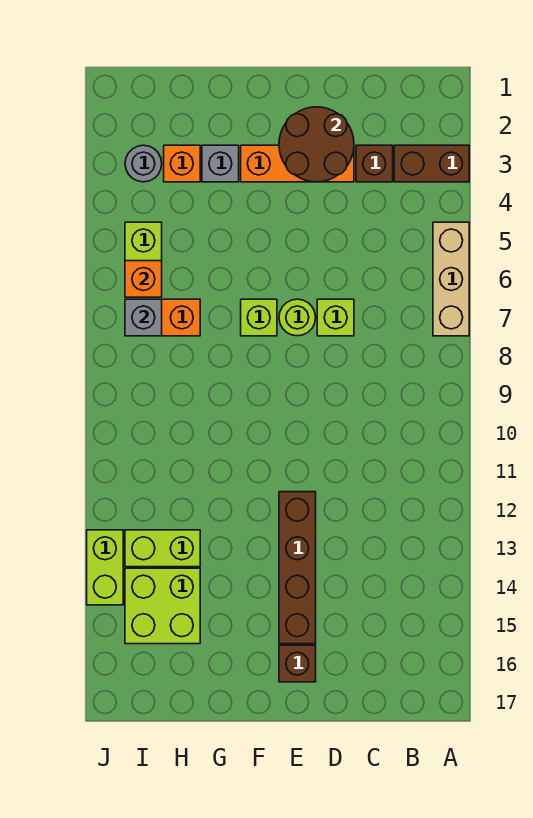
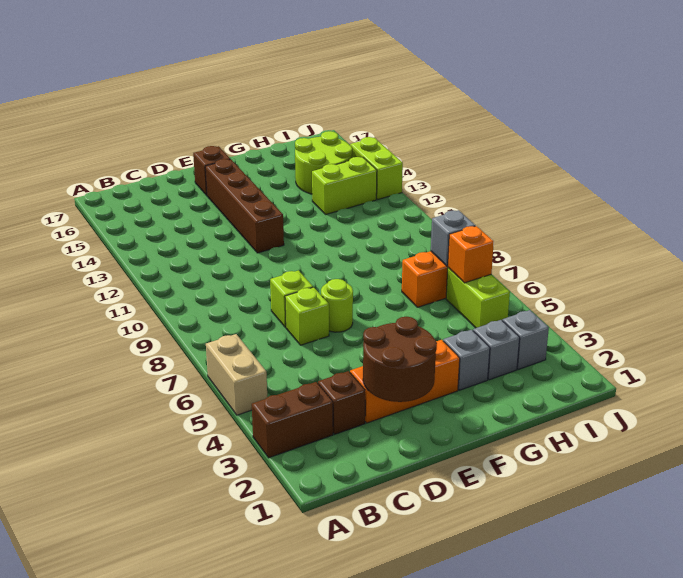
tan 1x3 brick [433,222,469,336] -> tan 1x2 brick [206,334,267,415]
lime 1x1 brick [241,299,277,336] -> lime 1x1 brick moved to [270,270,313,327]
orange 1x1 brick [164,145,200,182] -> grey 1x1 brick [473,320,520,380]
lime 2x2 brick [125,568,200,644] -> lime 2x2 round brick [295,131,352,194]
grey 1x1 round brick [125,145,162,182] -> grey 1x1 brick [502,310,549,369]

